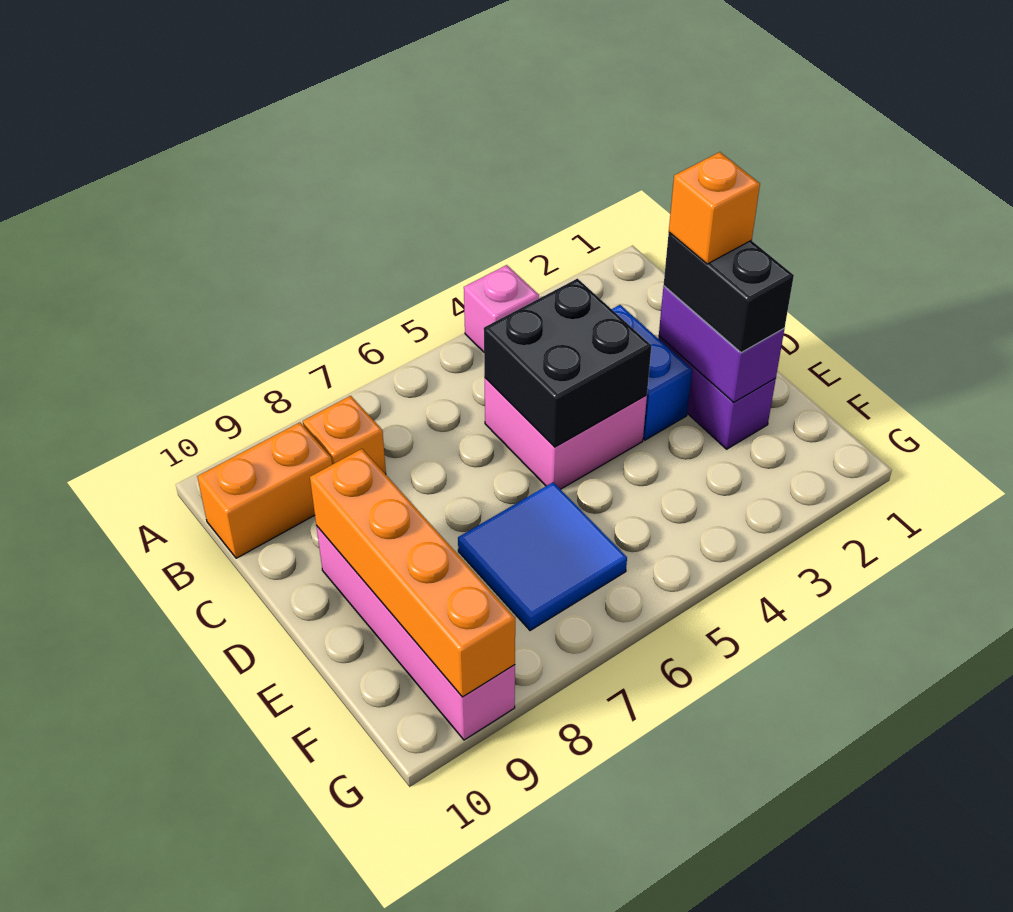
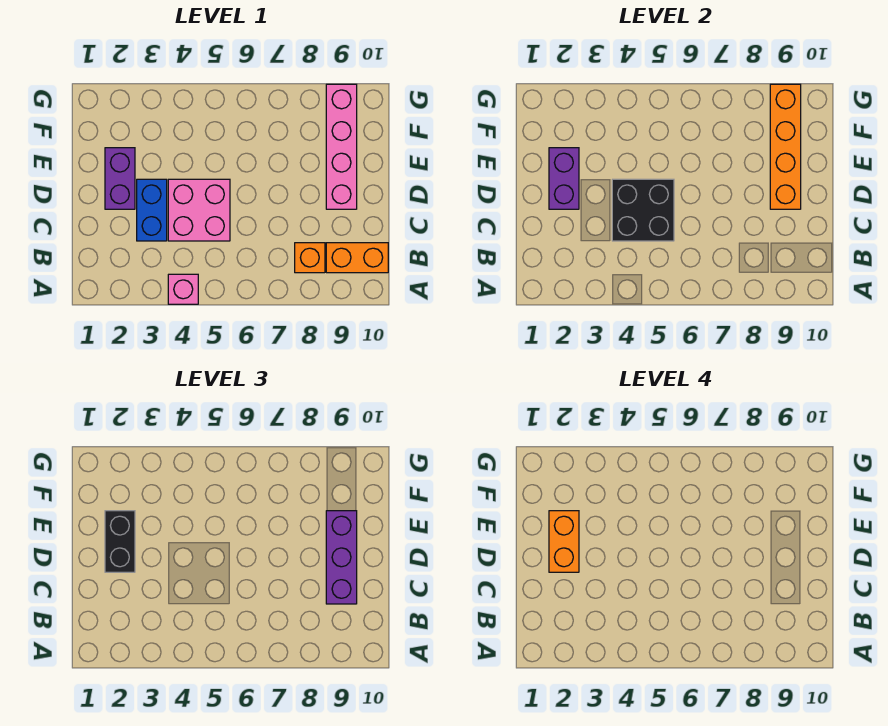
none -> purple 1x3 brick [326,511,357,604]
orange 1x1 brick [669,152,760,264] -> orange 1x2 brick [549,511,579,572]
blue 2x2 tile [458,482,627,631] -> none

